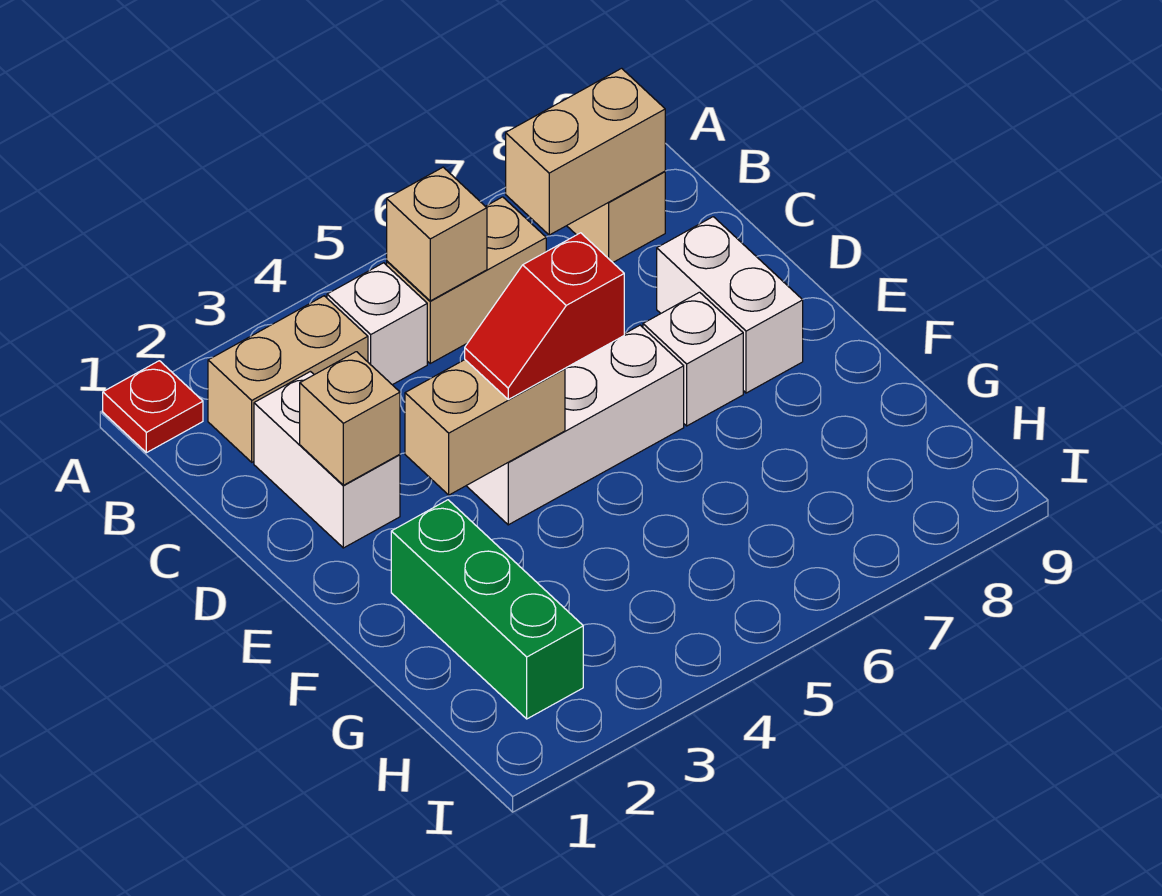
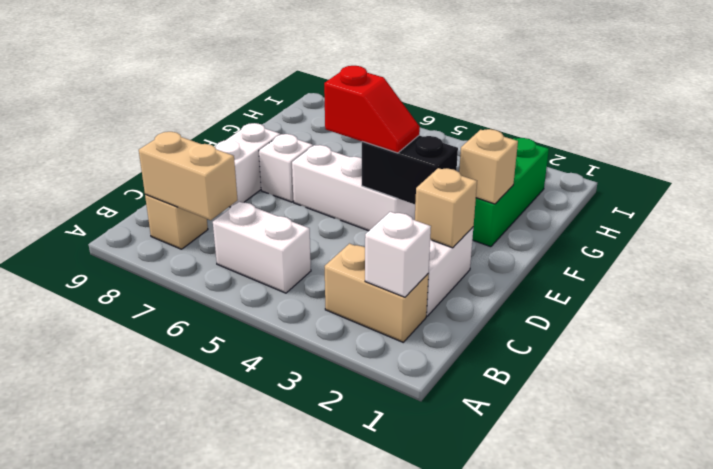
red 1x1 plate [103,361,203,453] -> none
white 1x1 brick [327,263,427,385] -> white 1x1 brick moved to [365,212,431,297]
tan 1x2 brick [387,197,546,363] -> white 1x2 brick [213,202,311,293]
tan 1x1 brick [387,167,487,301] -> tan 1x1 brick moved to [459,129,518,204]
tan 1x2 brick [405,360,565,495] -> black 1x2 brick [362,135,458,204]

